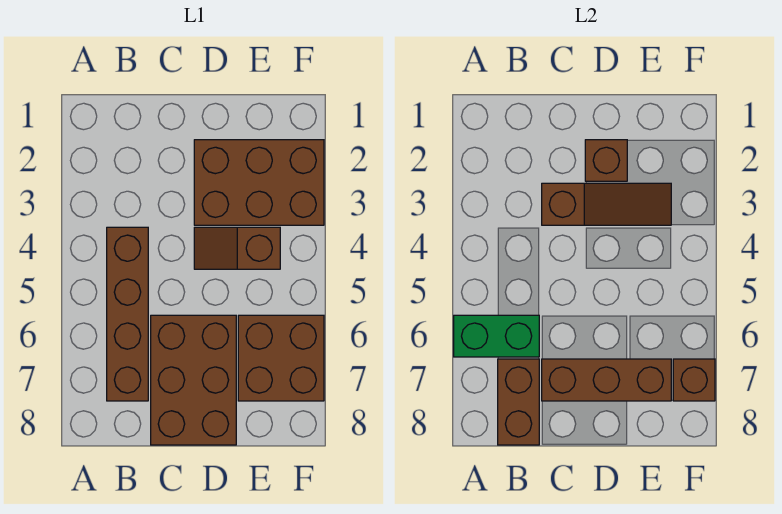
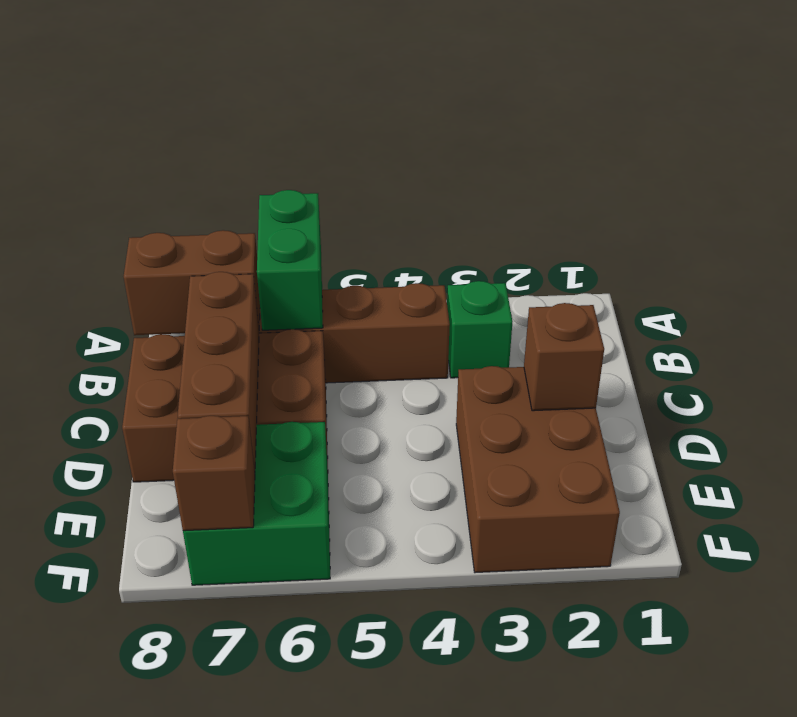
none -> green 1x1 brick [447,281,512,378]
brown 1x3 slope [542,183,671,225] -> none
brown 1x2 slope [194,227,280,269] -> none
brown 2x2 brick [238,315,324,401] -> green 2x2 brick [183,422,330,585]

